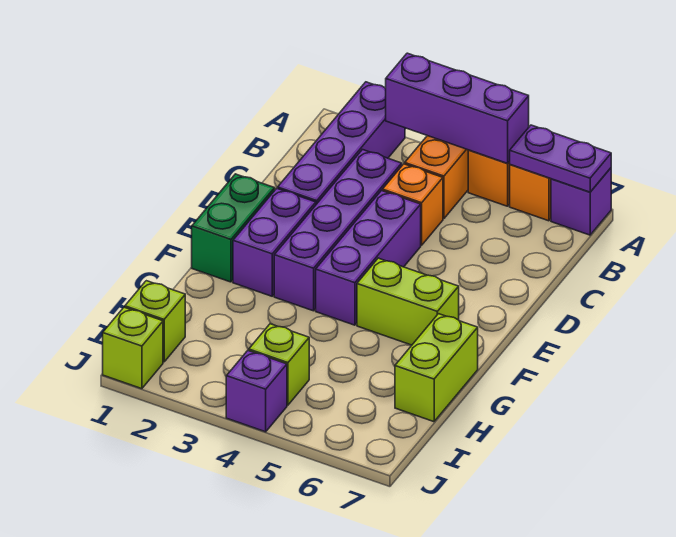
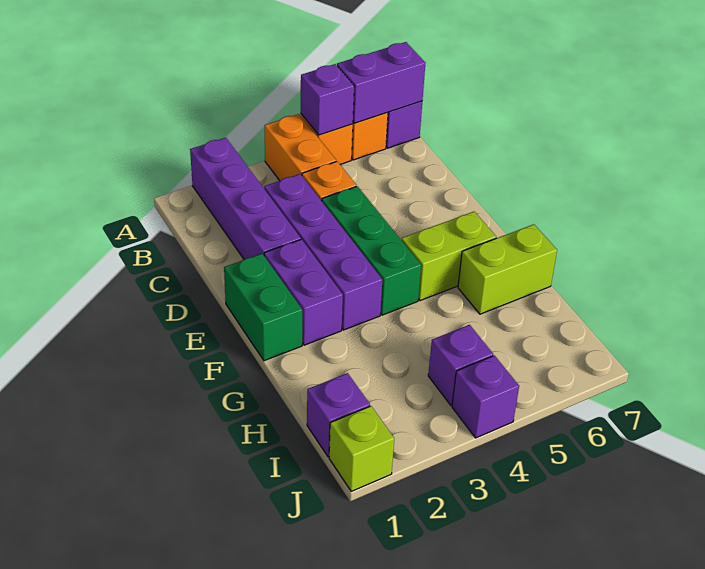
purple 1x3 brick [386,53,529,163] -> purple 1x1 brick [301,64,354,135]
purple 1x2 plate [509,125,611,192] -> purple 1x2 brick [337,42,425,123]
purple 1x3 brick [316,191,421,325] -> green 1x3 brick [322,186,421,315]
lime 1x2 brick [395,314,478,422] -> lime 1x2 brick turned to [458,224,557,314]
lime 1x1 brick [125,281,185,362] -> purple 1x1 brick [307,373,370,457]
lime 1x1 brick [249,324,309,405] -> purple 1x1 brick [428,325,493,405]

